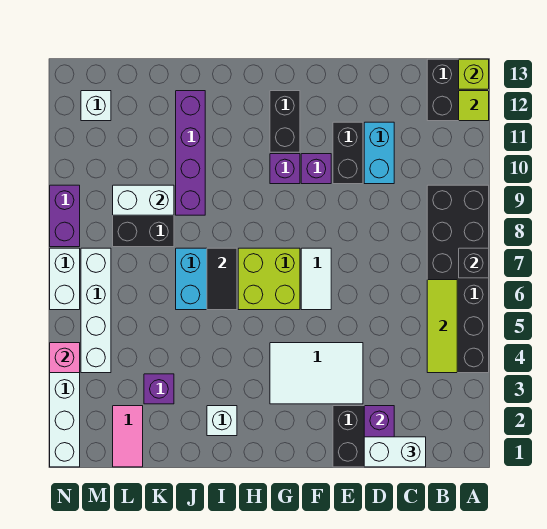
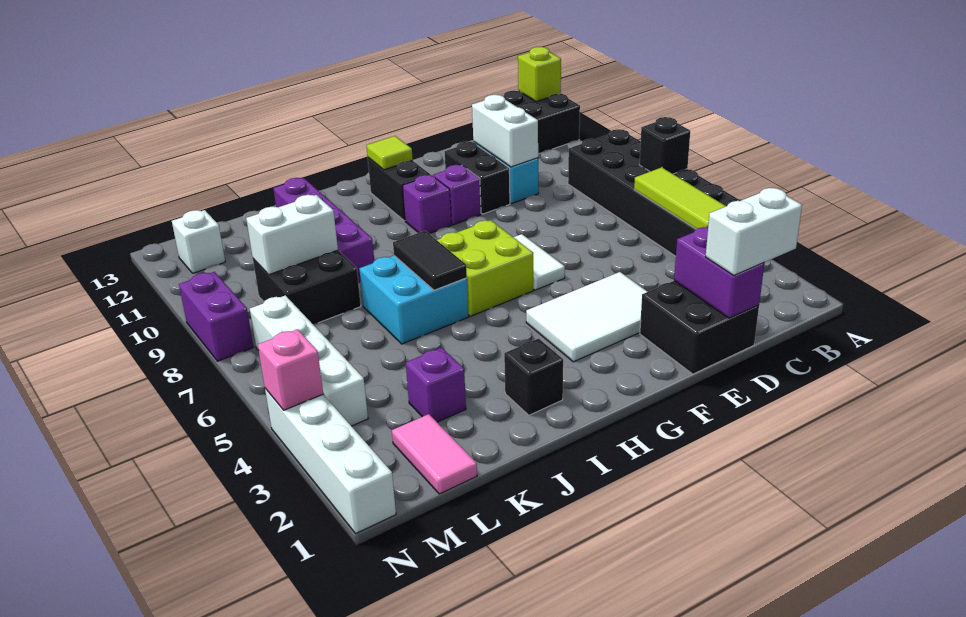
lime 1x1 tile [459,91,489,121] -> lime 1x1 tile moved to [367,136,413,170]
white 1x1 brick [207,406,237,436] -> black 1x1 brick [504,339,563,415]
white 1x2 brick [50,248,80,310] -> white 1x2 brick moved to [472,95,538,167]

